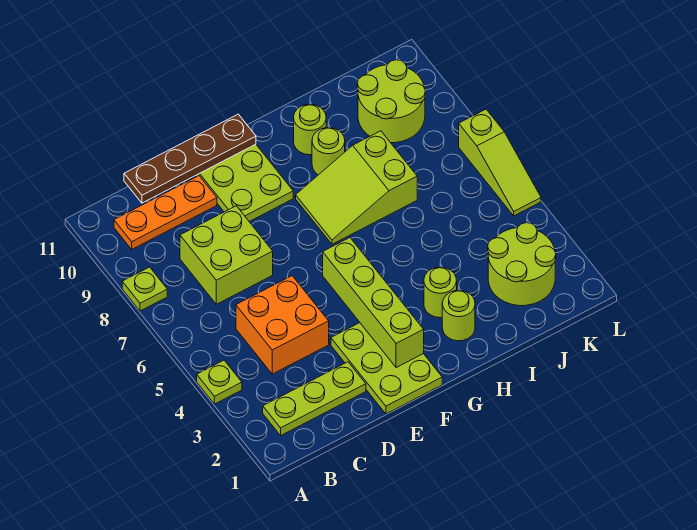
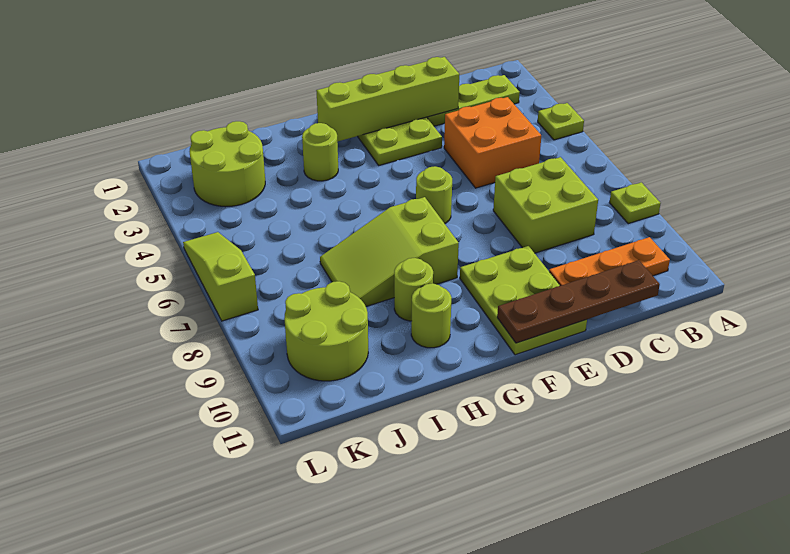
lime 1x4 brick [323,238,424,368] -> lime 1x4 brick turned to [316,57,459,142]
lime 2x3 slope [296,131,417,244] -> lime 2x3 slope turned to [320,197,459,306]
lime 1x1 round brick [442,290,475,341] -> lime 1x1 round brick moved to [416,166,452,223]

